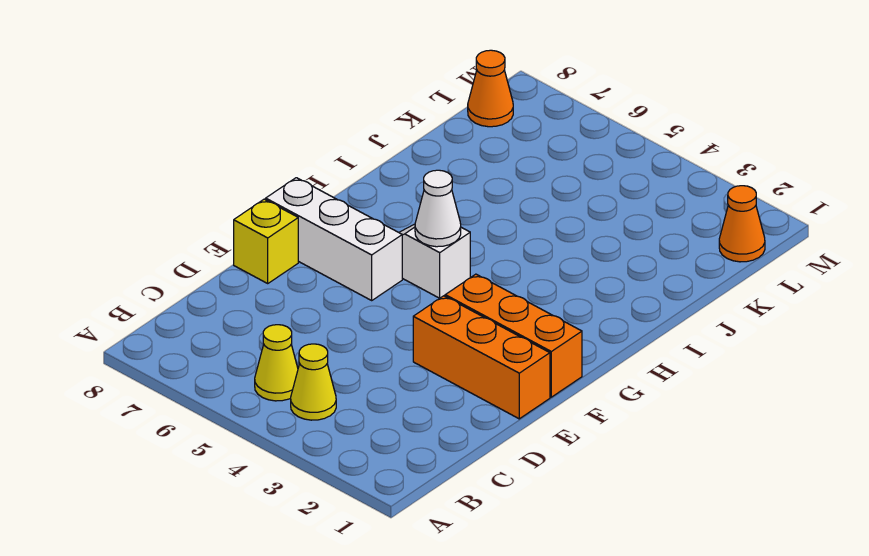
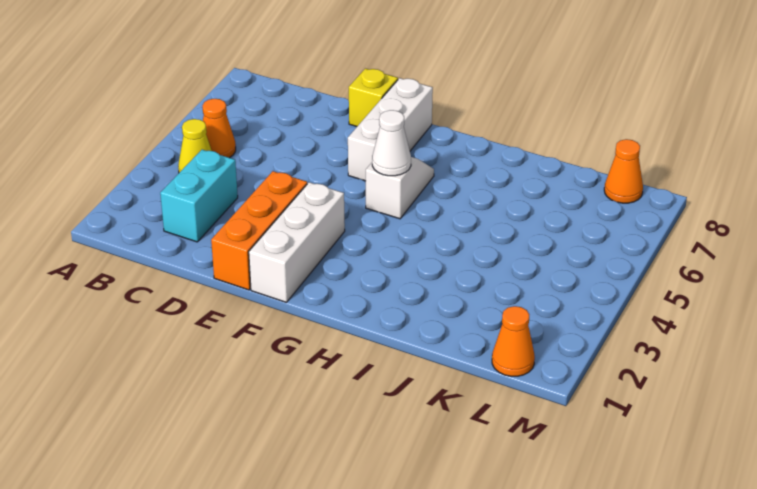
yellow 1x1 cone [255,325,298,401] -> orange 1x1 cone [203,99,236,158]
none -> cyan 1x2 brick [160,150,238,242]
orange 1x3 brick [445,274,582,397] -> white 1x3 brick [249,182,345,302]

